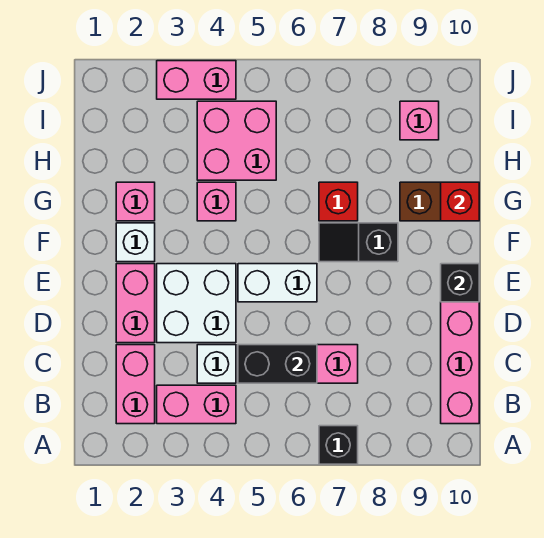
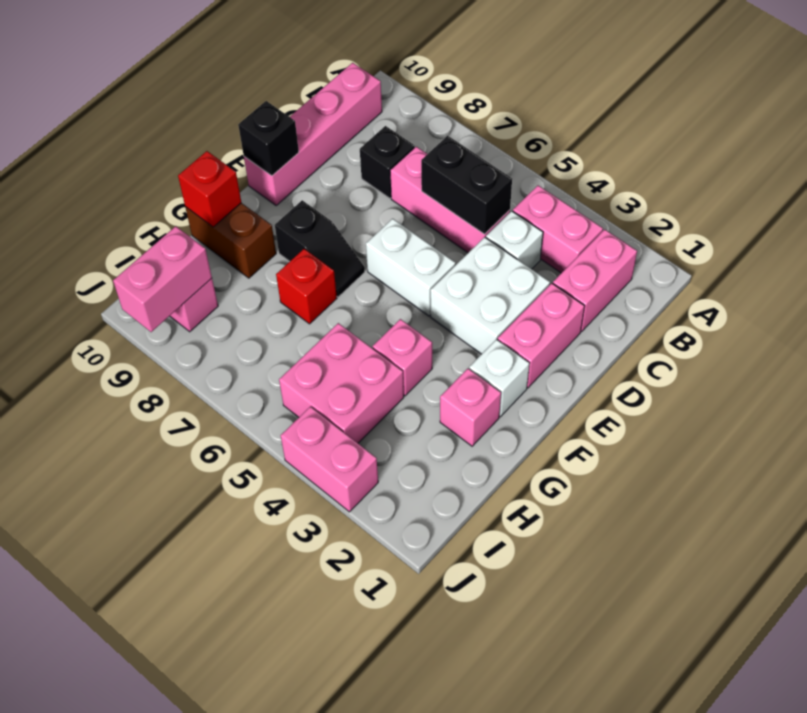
black 1x1 brick [319,426,358,464] -> black 1x1 brick moved to [360,126,415,198]
none -> pink 1x2 brick [113,226,212,332]

